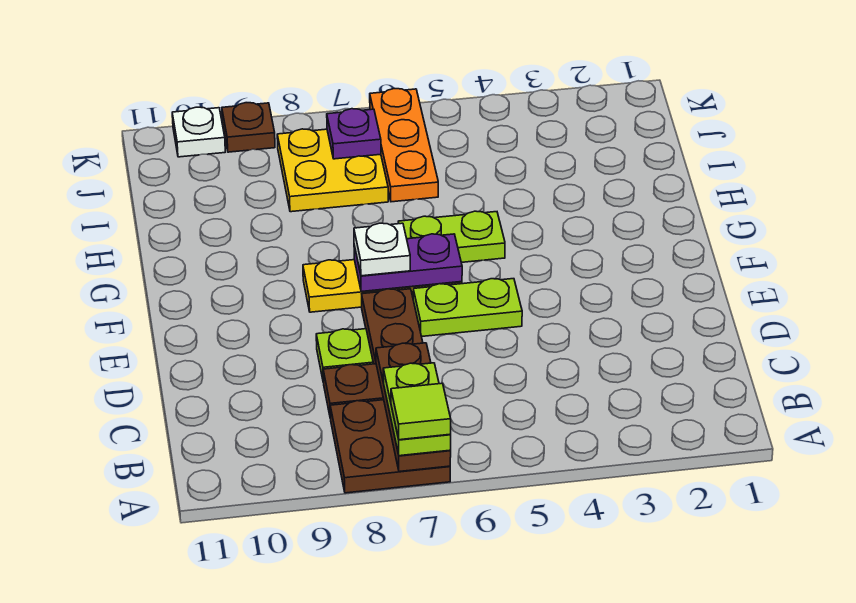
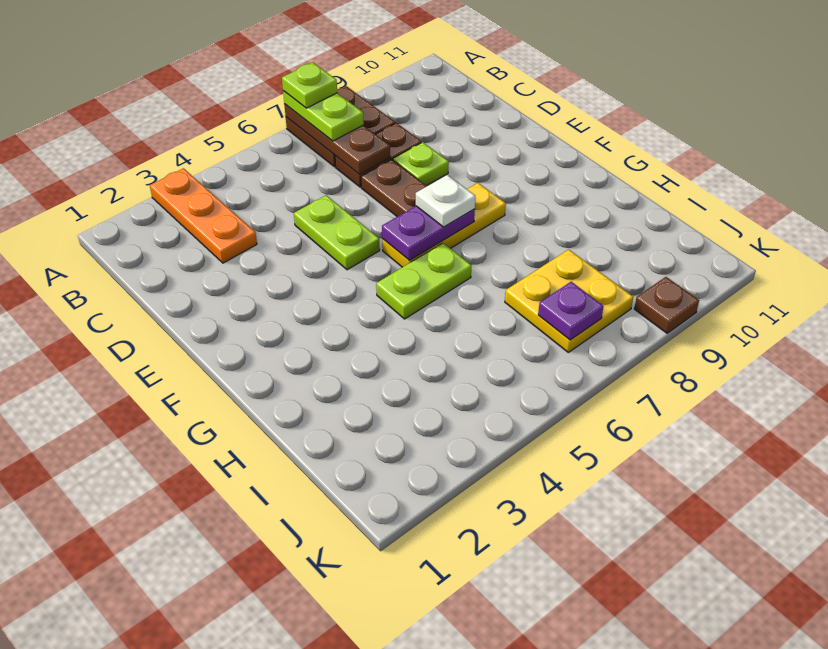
lime 1x1 tile [391,383,451,440] -> lime 1x1 plate [282,62,337,108]
lime 1x2 plate [413,279,522,337] -> lime 1x2 plate turned to [294,195,380,270]
orange 1x3 plate [370,89,438,202] -> orange 1x3 plate moved to [150,168,257,263]
white 1x1 plate [172,107,225,157] -> none

